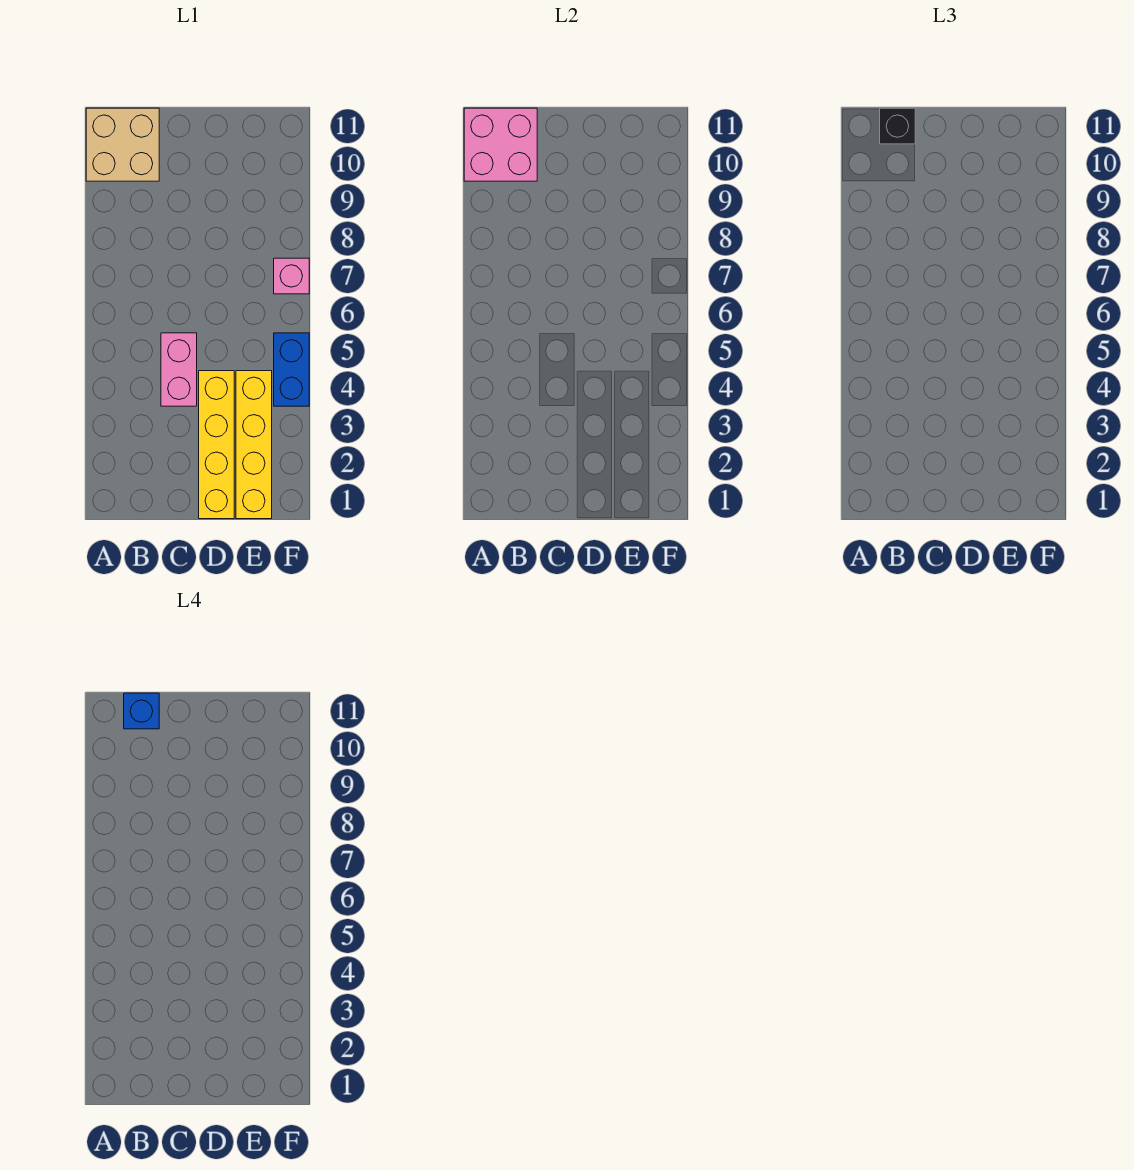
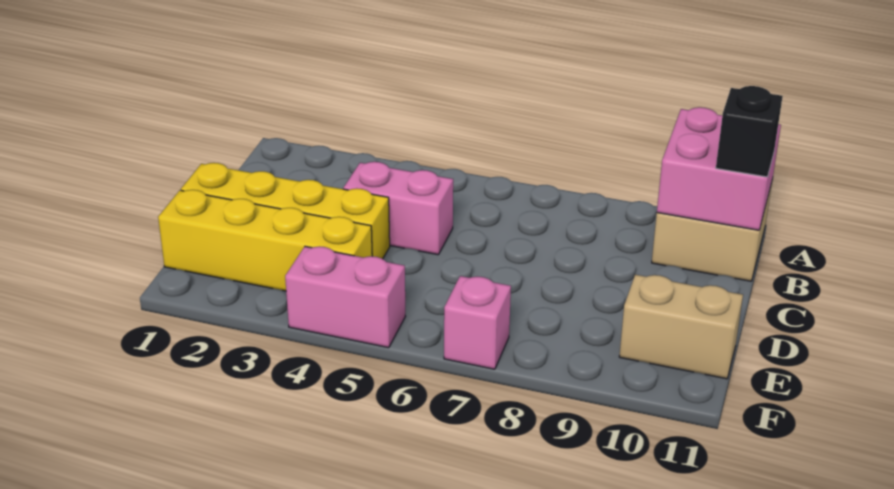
blue 1x1 brick [124,693,159,729] -> none
none -> tan 1x2 brick [619,275,743,379]
blue 1x2 brick [274,333,309,406] -> pink 1x2 brick [285,246,406,348]

